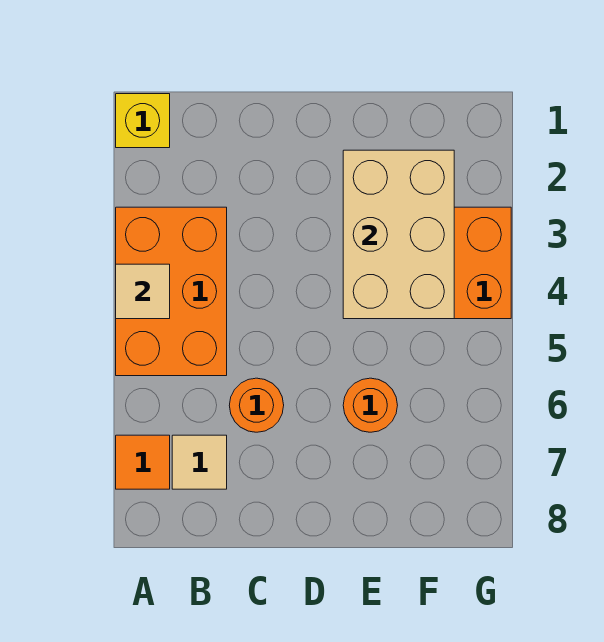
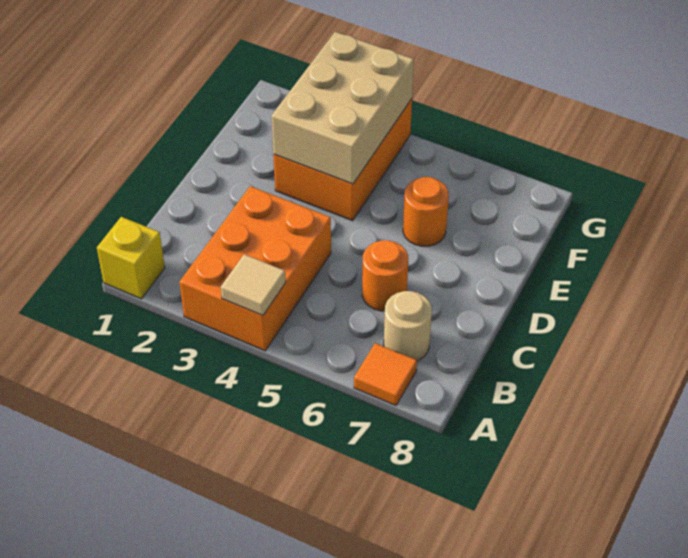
orange 2x3 brick [116,207,227,376] -> orange 2x3 brick turned to [180,186,331,351]
tan 1x1 tile [172,435,227,489] -> tan 1x1 round brick [384,291,432,361]
tan 2x3 brick [343,150,454,319] -> tan 2x3 brick turned to [271,32,414,184]

